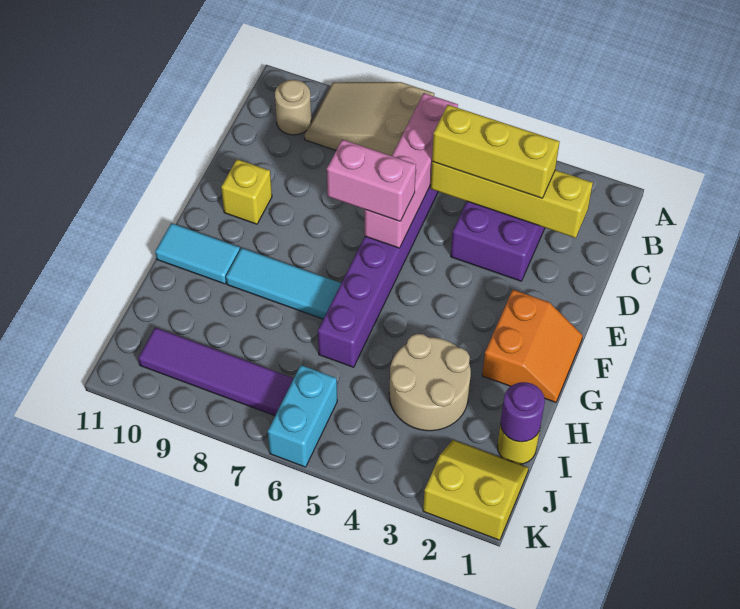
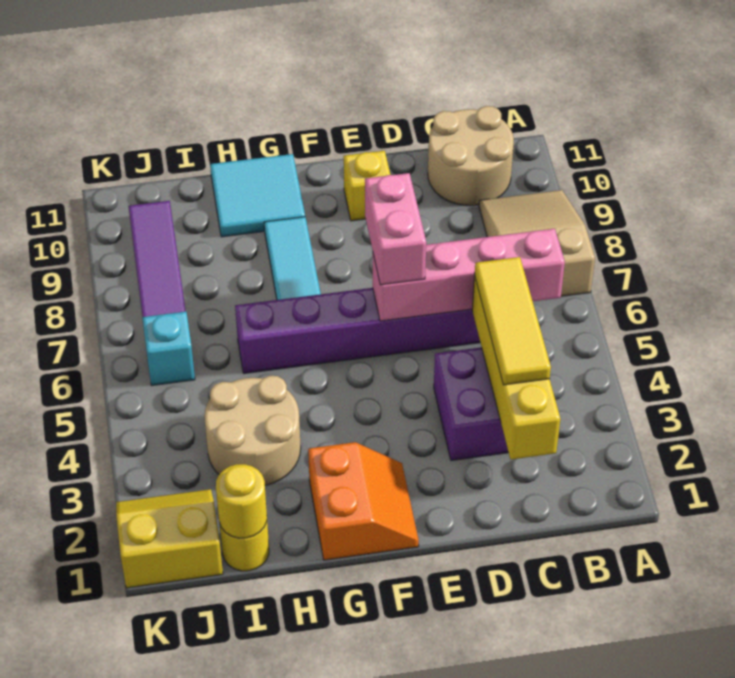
tan 1x1 round brick [275,80,311,135] -> tan 2x2 round brick [428,106,514,206]
yellow 1x3 brick [432,105,560,198] -> yellow 1x3 tile [475,257,551,385]
orange 2x2 slope [482,290,583,402] -> orange 2x2 slope turned to [308,442,419,560]
cyan 1x2 tile [155,223,240,284] -> cyan 2x2 tile [210,154,305,237]
purple 1x1 round brick [501,382,545,442] -> yellow 1x1 round brick [216,464,267,538]
yellow 2x2 slope [423,440,529,540] -> yellow 2x2 slope turned to [116,489,223,588]
cyan 1x2 brick [268,365,337,467] -> cyan 1x1 brick [142,312,195,386]

